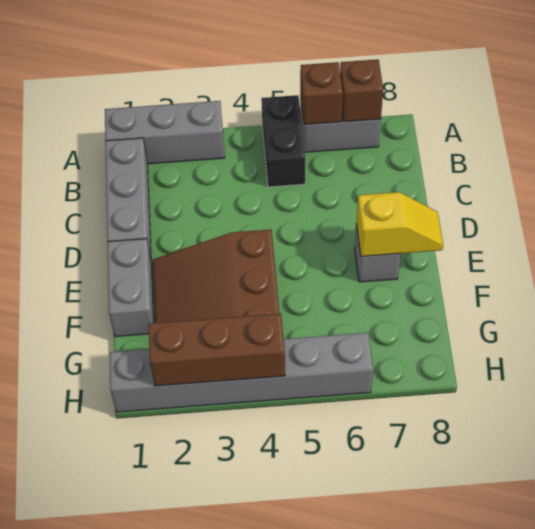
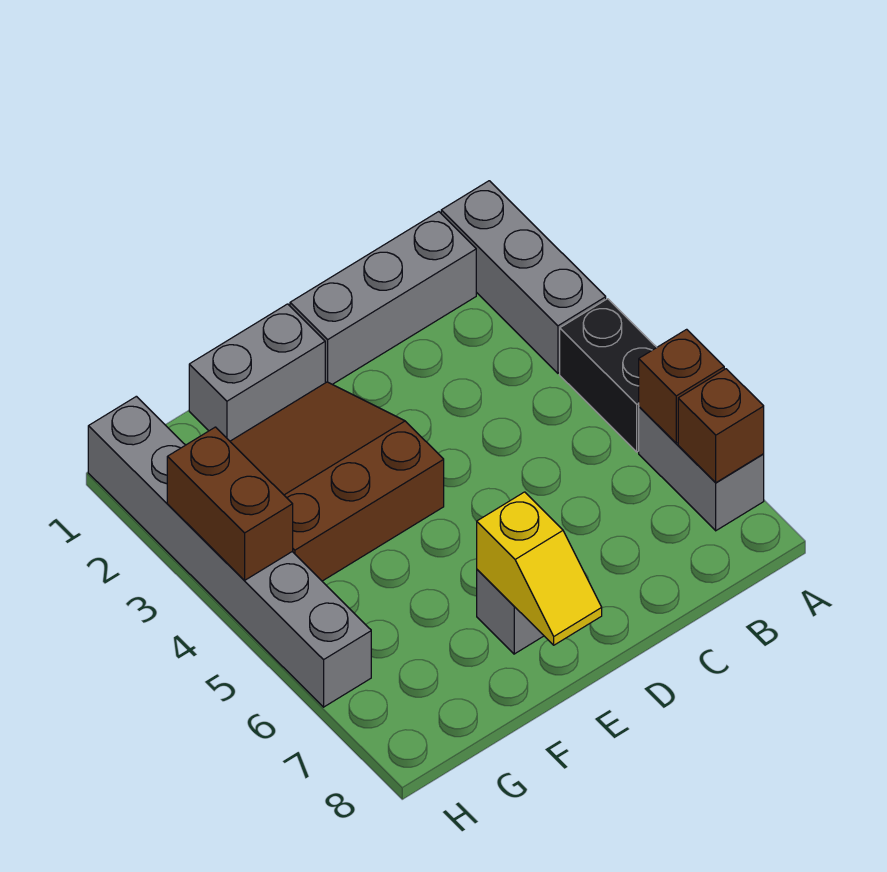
black 1x2 brick [261,95,305,187] -> black 1x2 brick turned to [560,299,657,452]
brown 1x3 brick [149,314,285,386] -> brown 1x2 brick [167,427,293,580]

